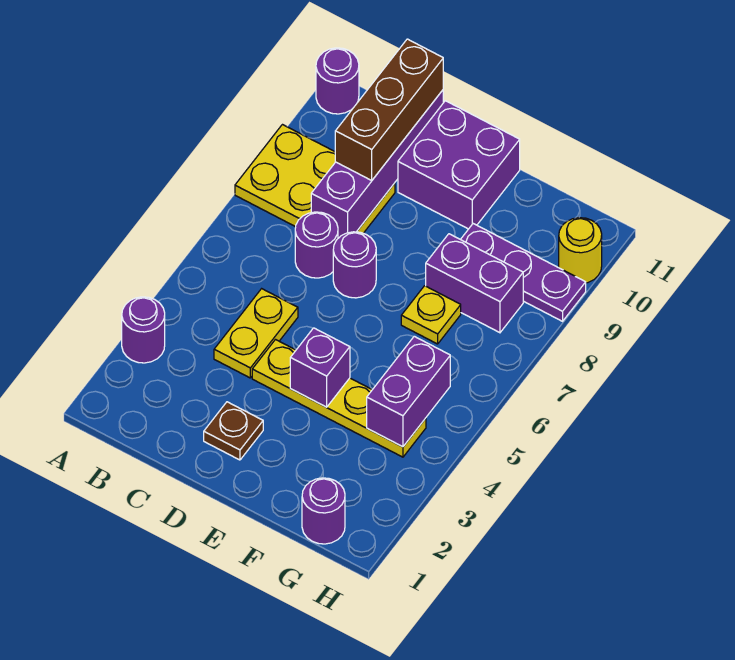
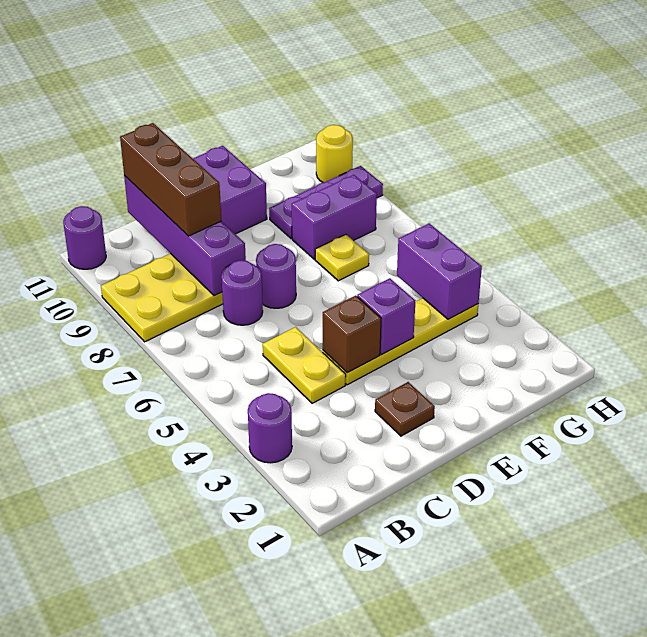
none -> brown 1x1 brick [323,296,381,372]
purple 1x1 round brick [302,478,345,544] -> none

